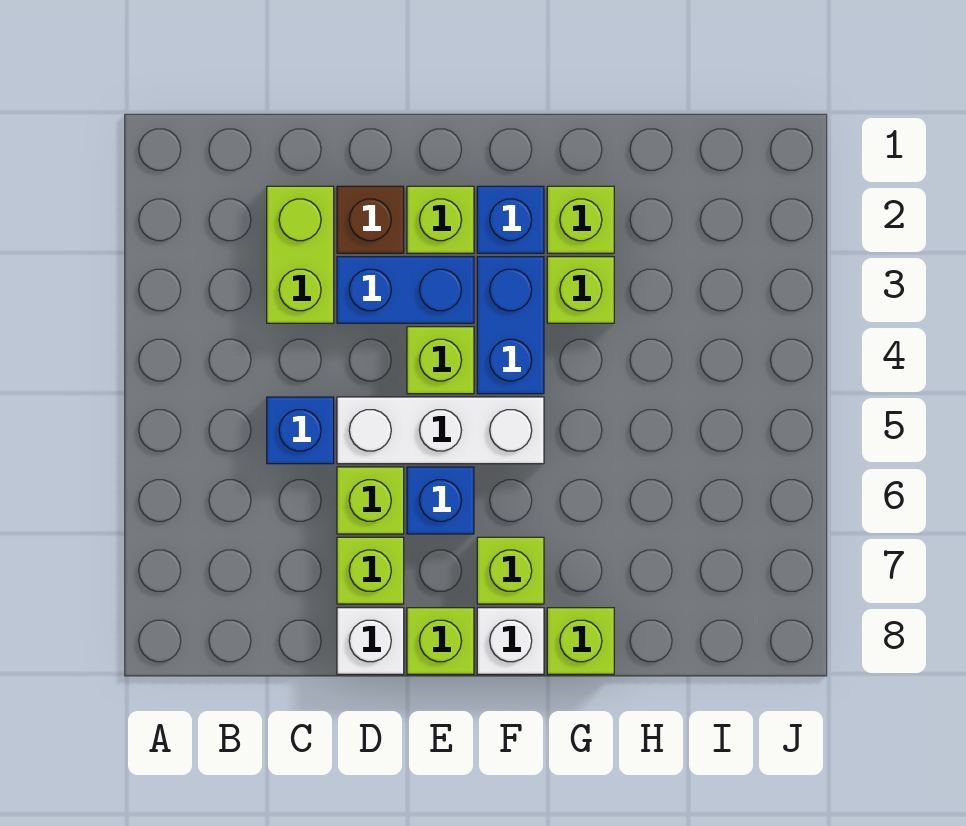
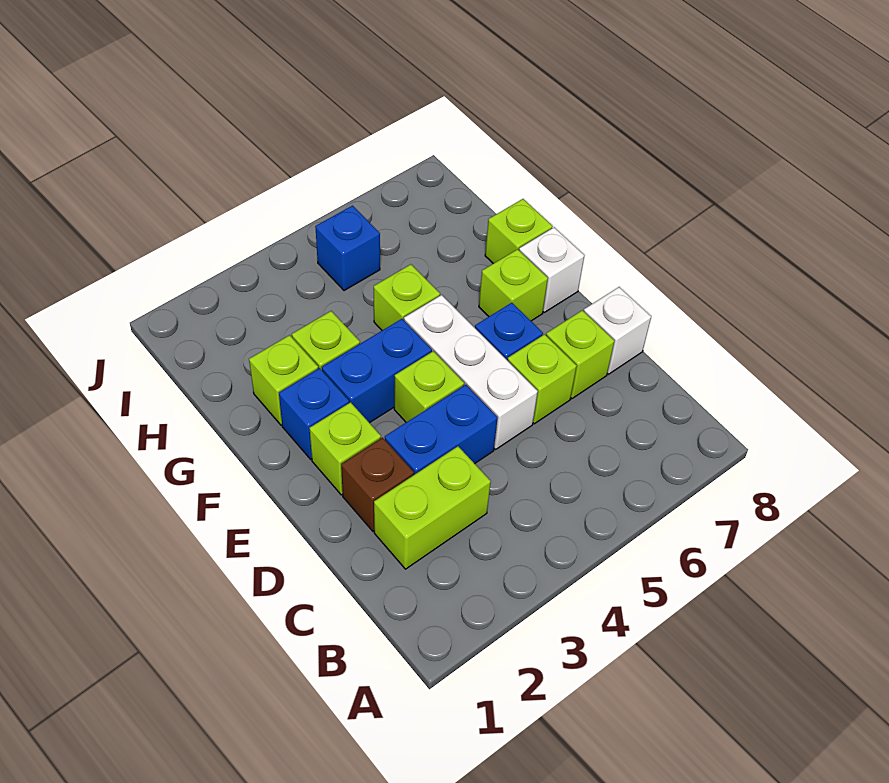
blue 1x1 brick [267,397,334,464] -> blue 1x1 brick moved to [315,206,380,291]
blue 1x2 brick [337,257,474,323] -> blue 1x2 brick turned to [385,385,498,475]
lime 1x1 brick [407,608,474,674] -> lime 1x1 brick moved to [374,264,440,330]

